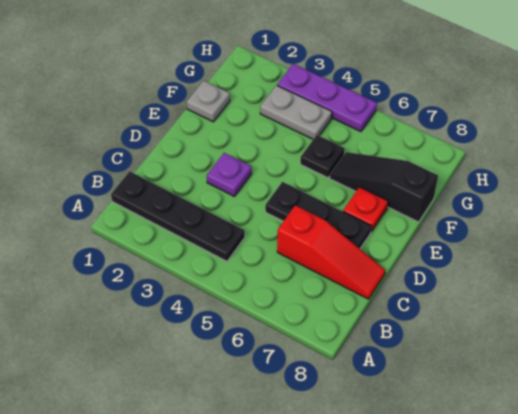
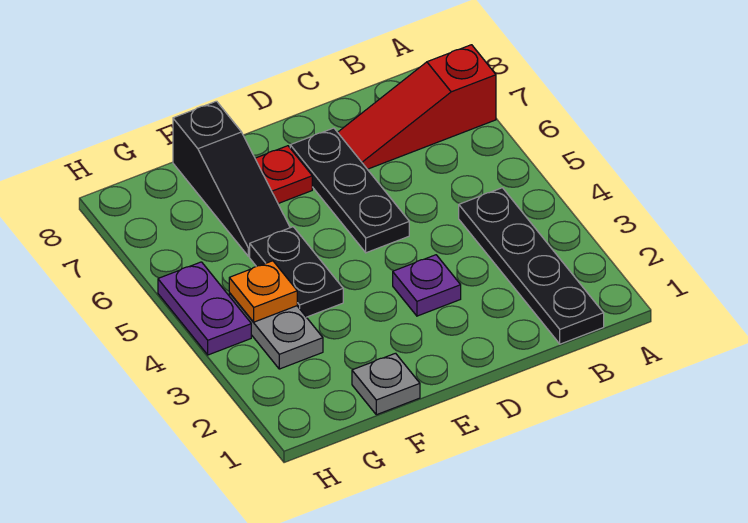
red 1x3 slope [277,205,385,299] -> red 1x3 slope turned to [338,45,496,169]
black 1x1 plate [300,135,345,178] -> black 1x2 plate [250,227,343,317]
none -> orange 1x1 plate [229,261,297,322]
purple 1x3 plate [277,64,377,132] -> purple 1x2 plate [158,262,251,355]

